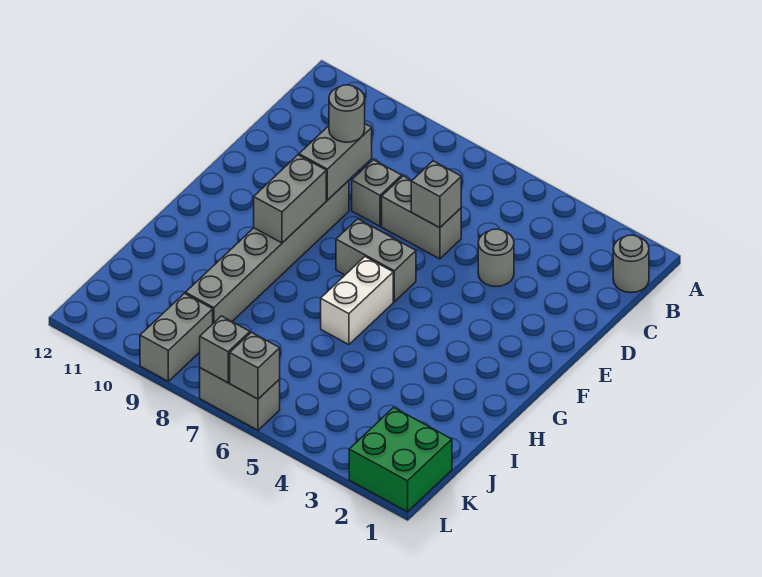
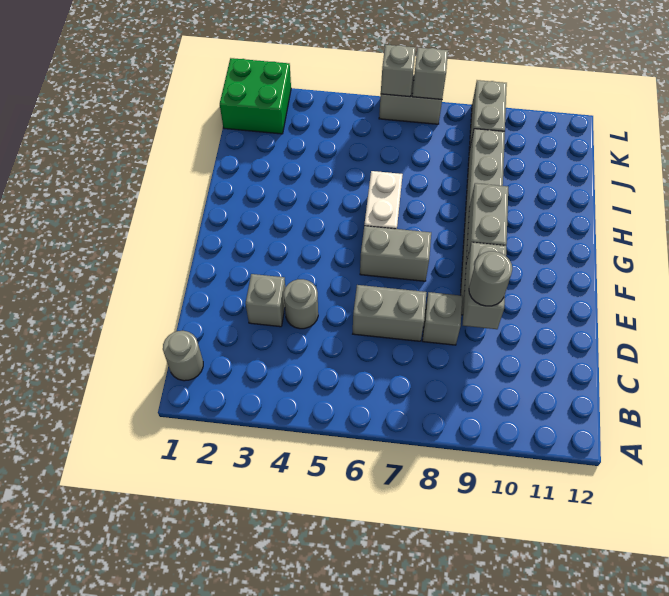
grey 1x1 brick [411,161,461,228] -> grey 1x1 brick moved to [246,274,285,327]

